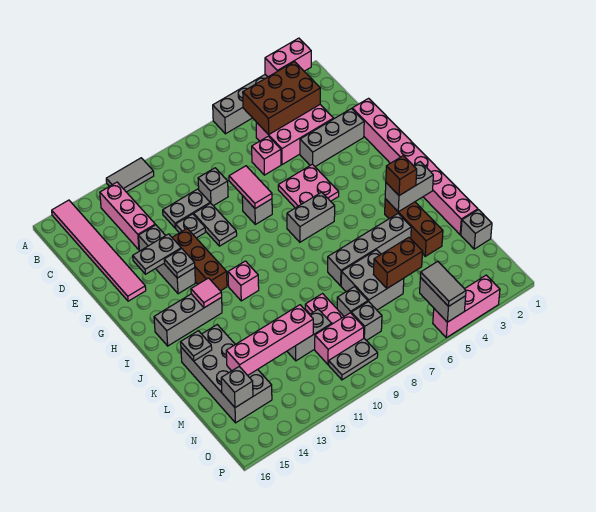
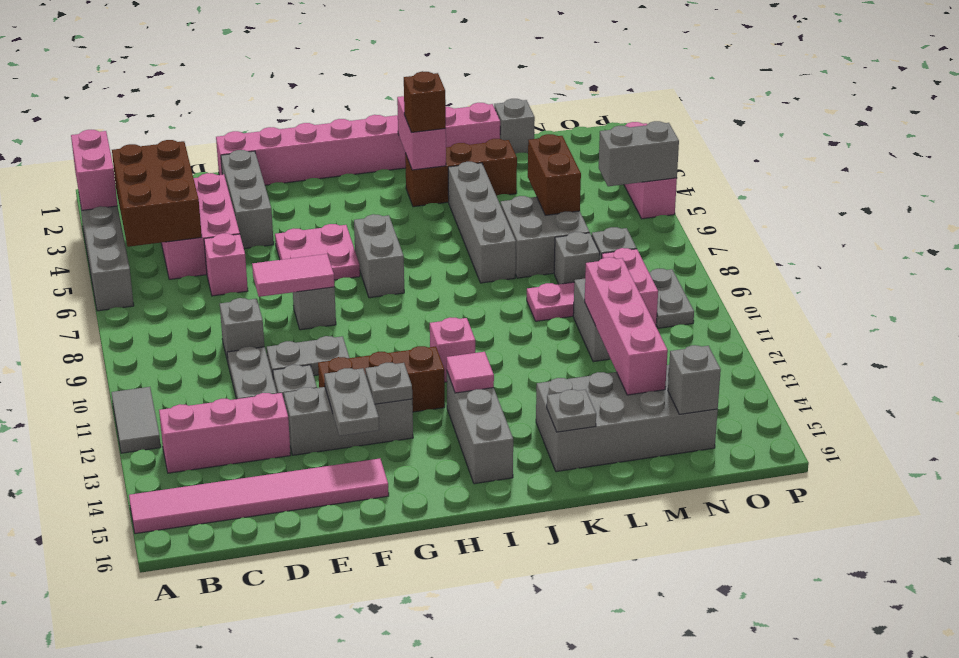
grey 1x2 brick [385,162,433,212] -> pink 1x2 brick [397,96,446,170]
grey 1x2 tile [420,261,466,306] -> none

